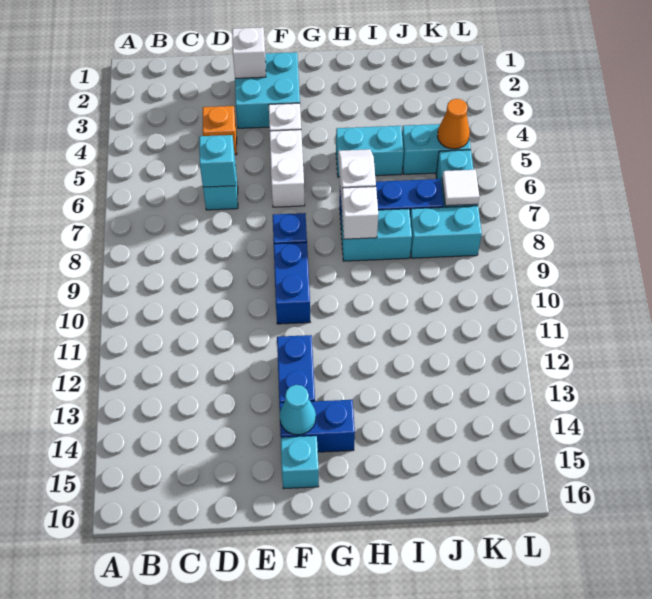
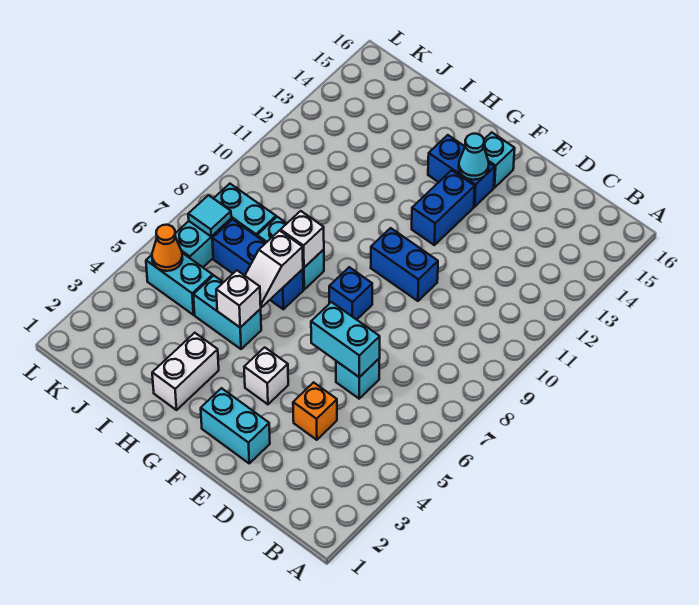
cyan 1x1 brick [199,135,236,187] -> cyan 1x2 brick [311,302,380,377]
cyan 2x2 brick [235,52,300,128] -> cyan 1x2 brick [201,388,270,463]
white 1x1 brick [232,27,266,78] -> white 1x1 brick moved to [216,270,261,327]
white 1x2 brick [270,130,305,207] -> white 1x2 brick moved to [152,333,219,410]
blue 1x2 brick [274,242,310,324] -> blue 1x2 brick turned to [371,228,438,301]
white 1x1 tile [442,170,479,206] -> cyan 1x1 tile [188,195,231,236]

